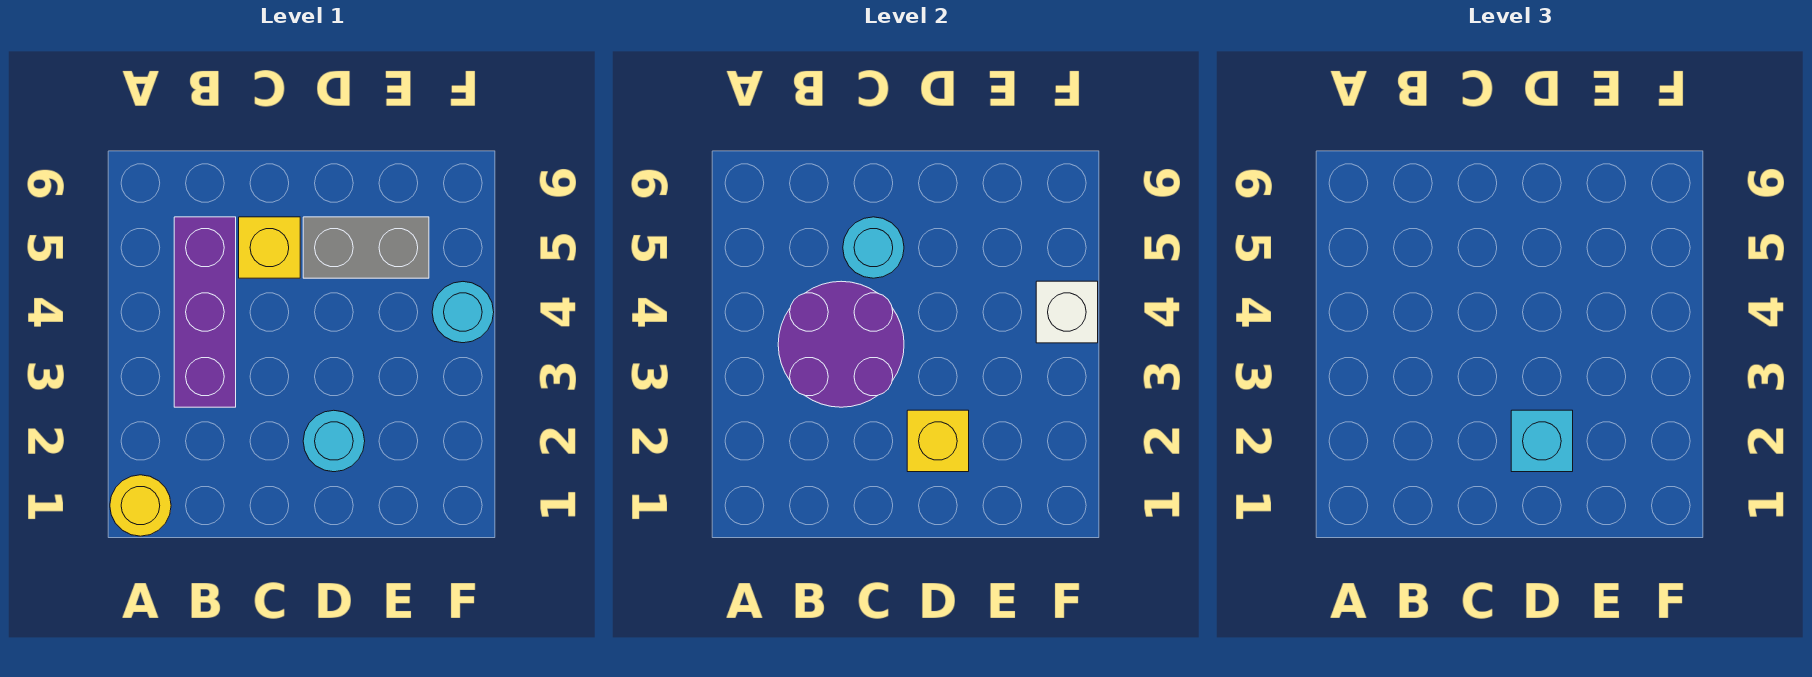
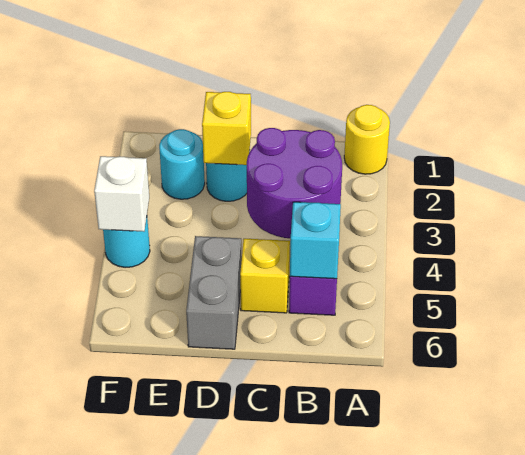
cyan 1x1 round brick [843,217,904,278] -> cyan 1x1 round brick moved to [159,129,205,199]
cyan 1x1 brick [1511,410,1573,472] -> cyan 1x1 brick moved to [290,202,341,279]
grey 1x2 brick [303,217,429,278] -> grey 1x2 brick turned to [186,236,242,349]

